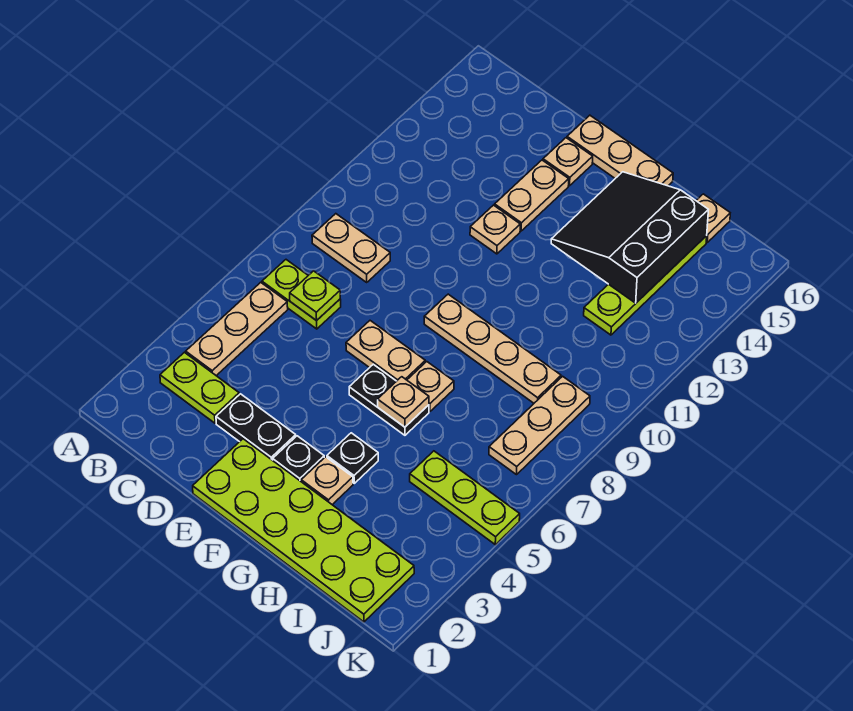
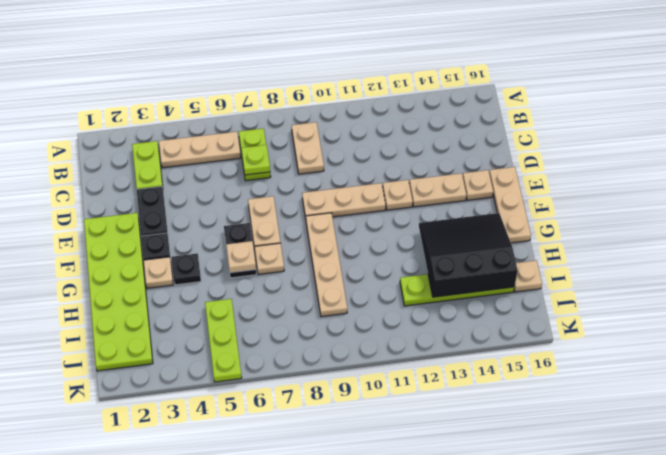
tan 1x3 plate [489,376,590,475] -> tan 1x3 plate moved to [302,183,386,218]

